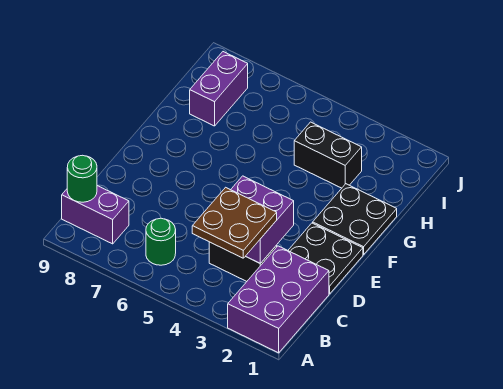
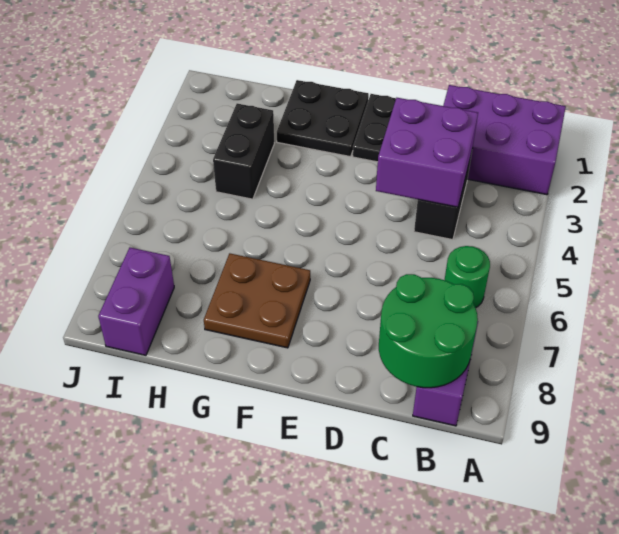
brown 2x2 plate [192,187,277,258] -> brown 2x2 plate moved to [204,253,310,348]
green 1x1 round brick [67,155,97,202] -> green 2x2 round brick [379,274,478,388]
purple 1x2 brick [190,52,248,126] -> purple 1x2 brick turned to [98,248,174,355]

